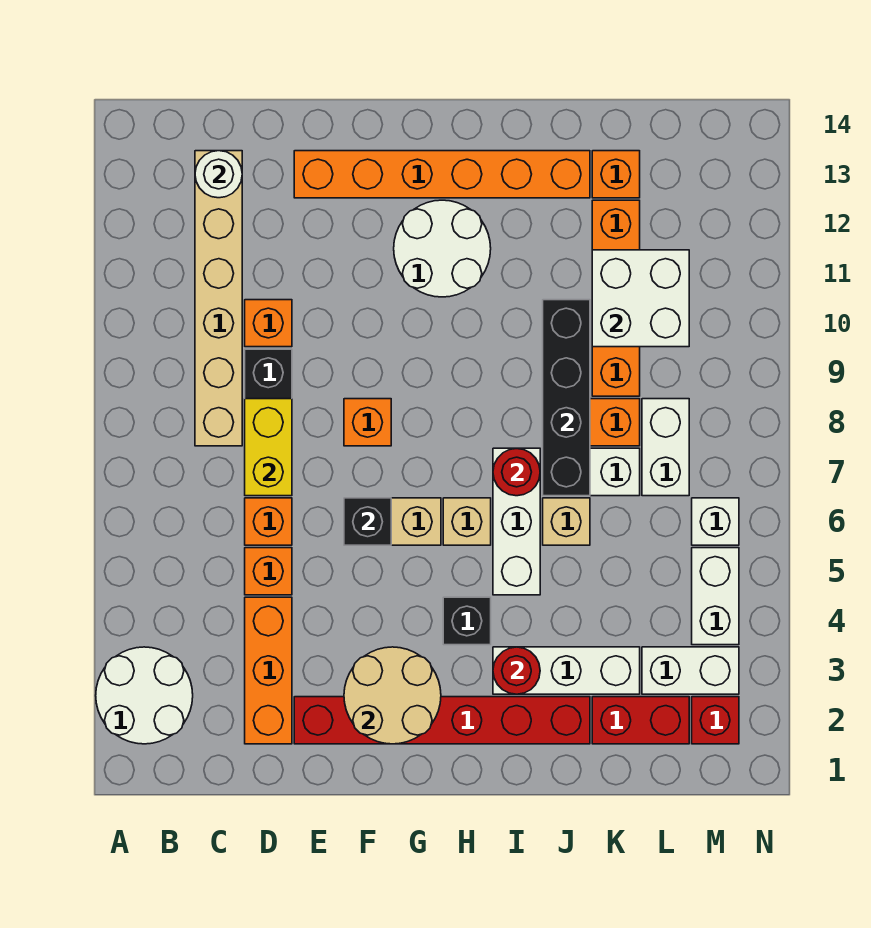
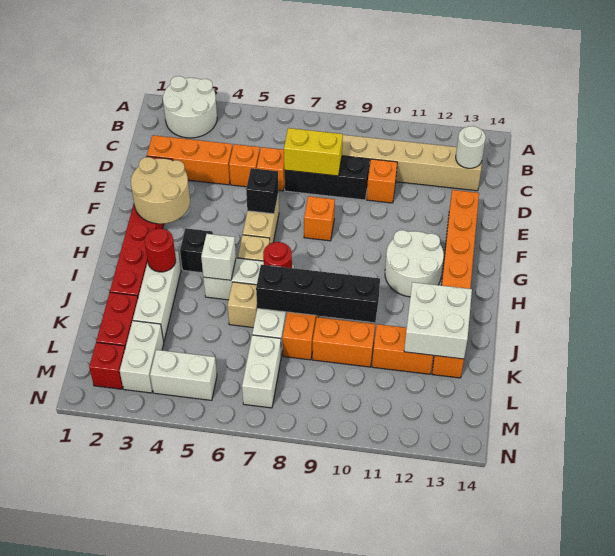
white 2x2 brick [592,250,689,347] -> white 2x2 brick moved to [404,282,472,359]
white 1x2 brick [642,399,689,496] -> white 1x2 brick turned to [242,335,281,408]
white 1x1 brick [692,498,739,545] -> white 1x1 brick moved to [201,234,236,280]

